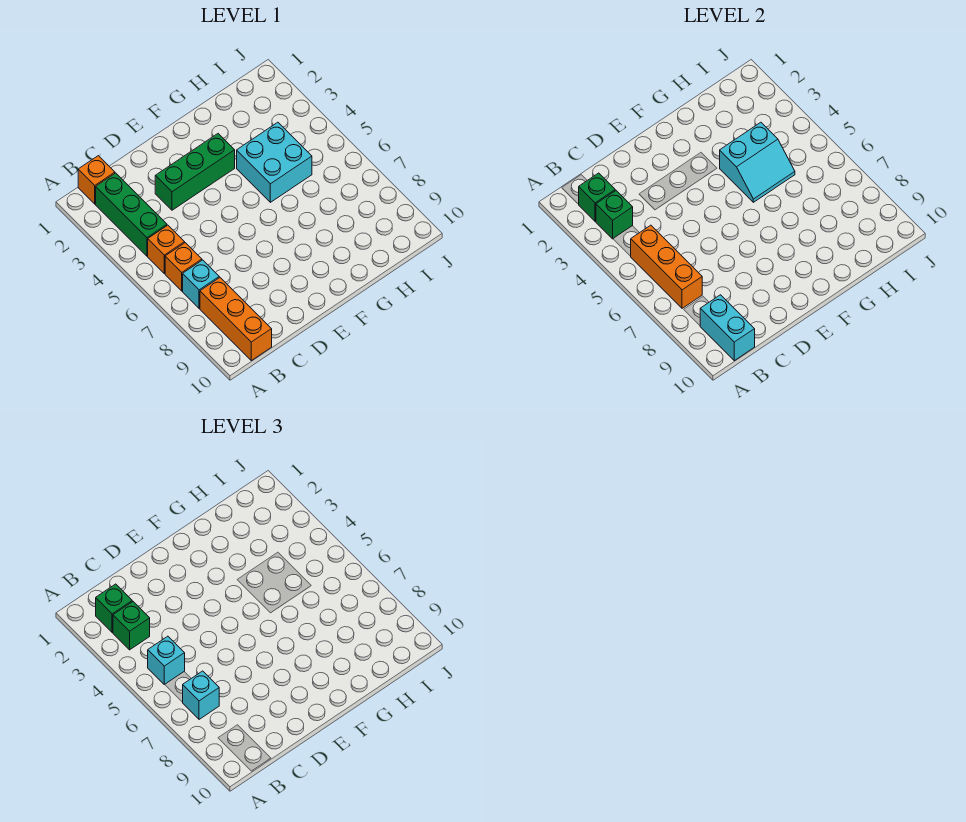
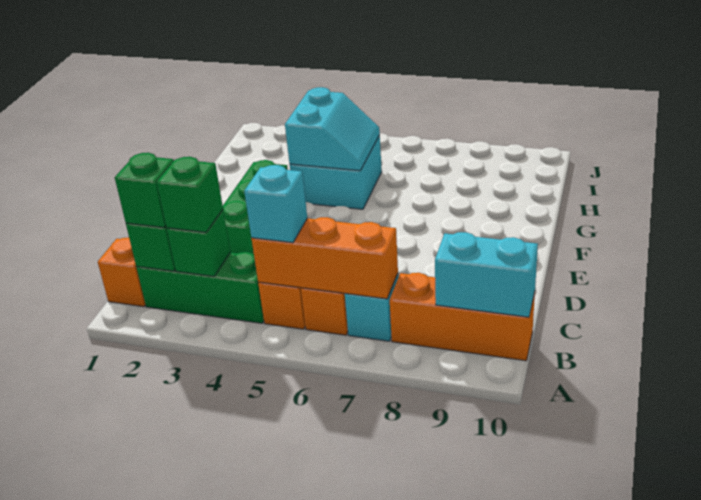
cyan 1x1 brick [183,671,219,719] -> none

